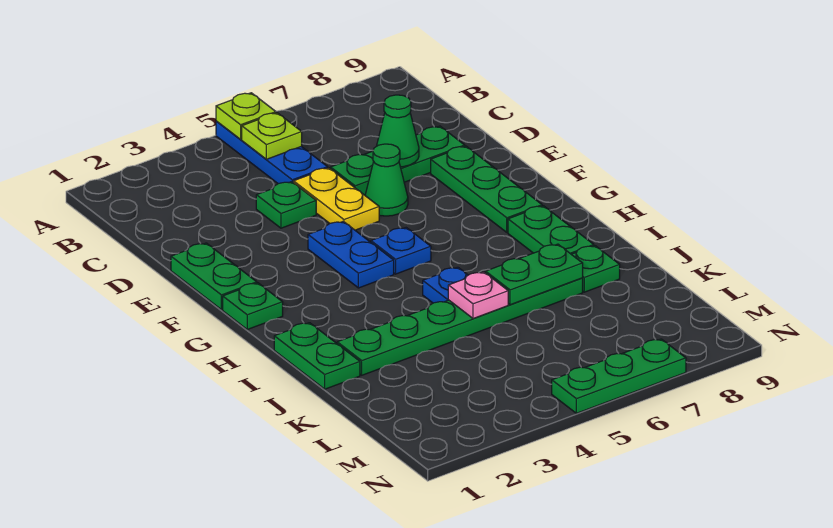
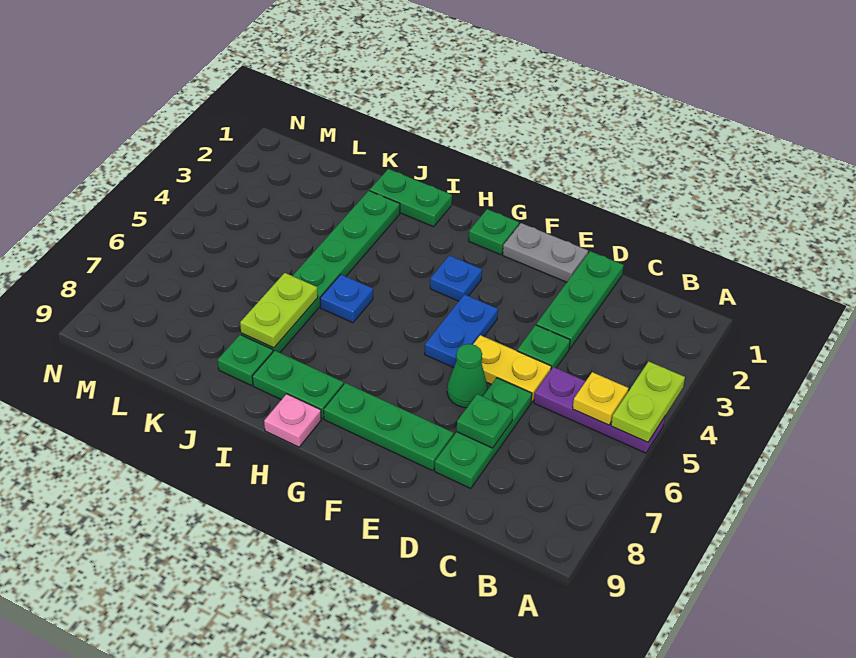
blue 1x3 plate [216,121,328,184] -> purple 1x3 plate [534,367,665,453]
lime 1x1 plate [216,93,276,140] -> lime 1x2 plate [611,362,685,442]
lime 1x1 plate [242,113,302,159] -> yellow 1x1 plate [573,372,628,425]
green 1x1 cone [377,95,419,167] -> green 1x1 plate [457,394,513,448]
green 1x2 plate [171,243,257,310] -> grey 1x2 plate [503,223,588,282]
blue 1x2 plate [308,221,394,288] -> blue 1x2 plate turned to [425,295,498,368]
blue 1x1 plate [371,228,431,274] -> blue 1x1 plate moved to [430,255,482,301]
pink 1x1 plate [448,272,508,319] -> pink 1x1 plate moved to [264,394,321,447]
green 1x2 plate [486,244,583,305] -> lime 1x2 plate [240,273,318,348]
green 1x3 plate [552,339,686,413] -> green 1x3 plate moved to [536,251,624,349]

